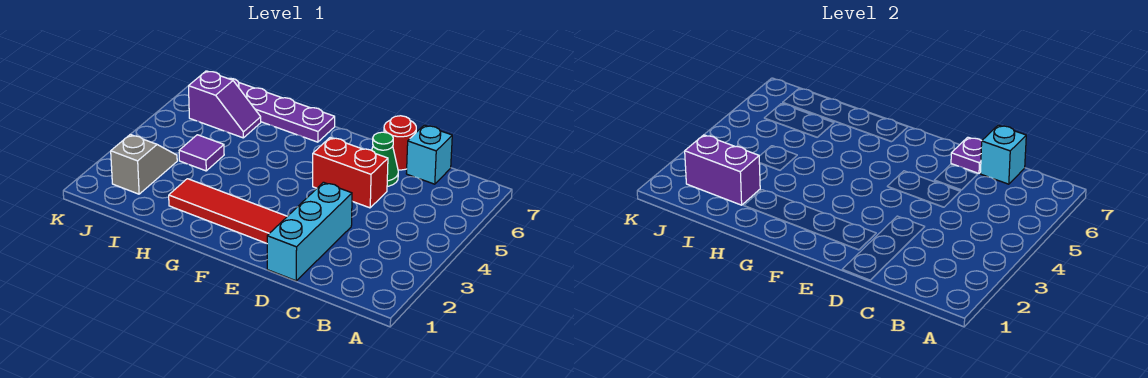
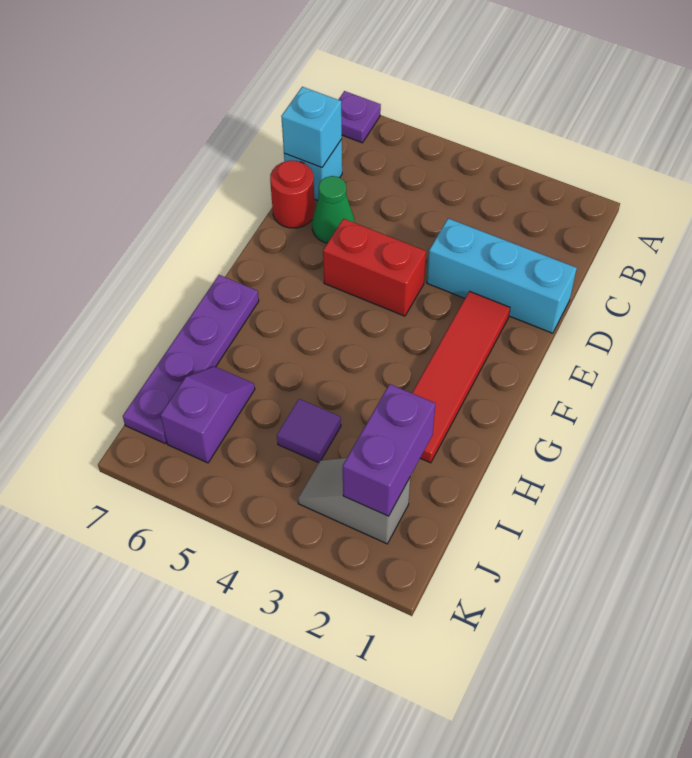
red 1x2 brick [313,138,388,208] -> red 1x2 brick turned to [323,219,426,316]
purple 1x1 plate [951,137,982,173] -> purple 1x1 plate moved to [338,91,381,143]

